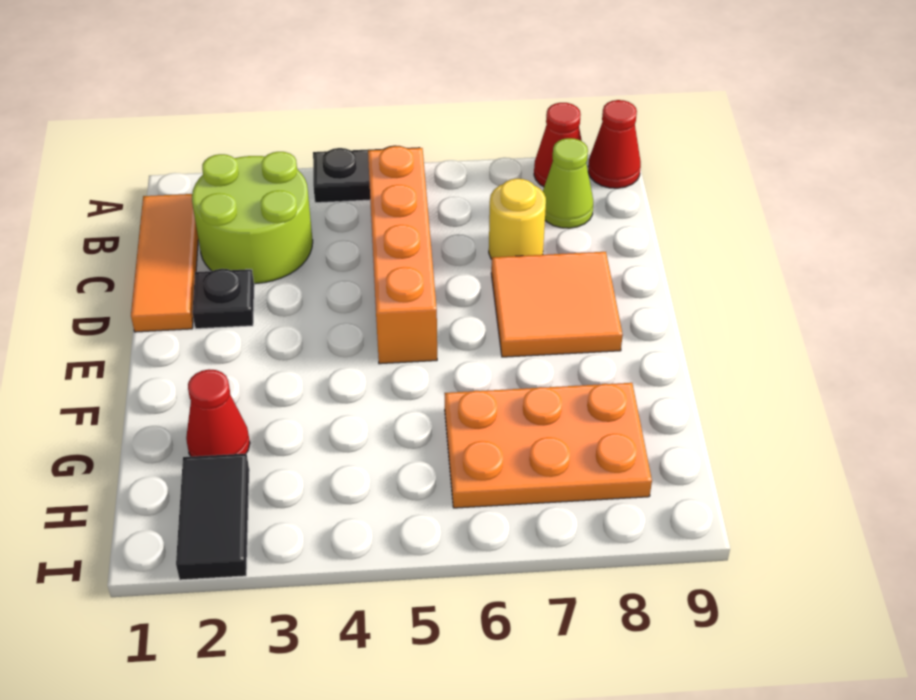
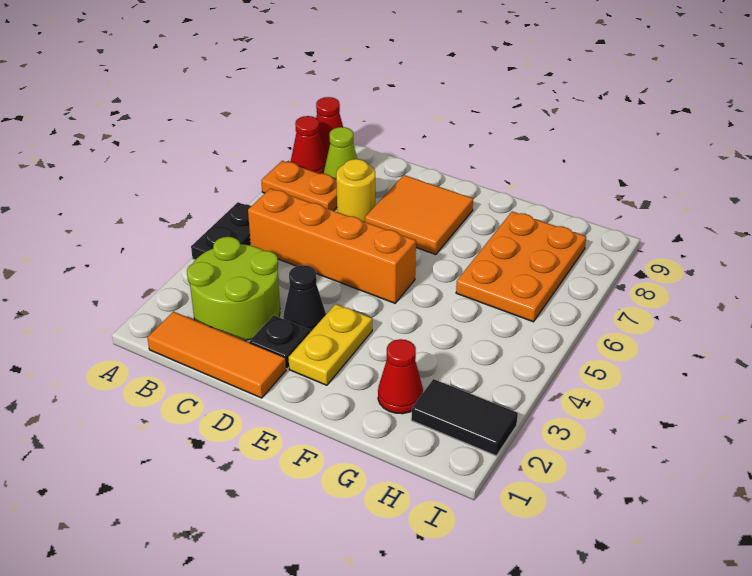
none -> orange 1x2 plate [261,161,337,211]
none -> black 1x1 cone [283,265,326,332]
none -> yellow 1x2 plate [288,304,372,385]

